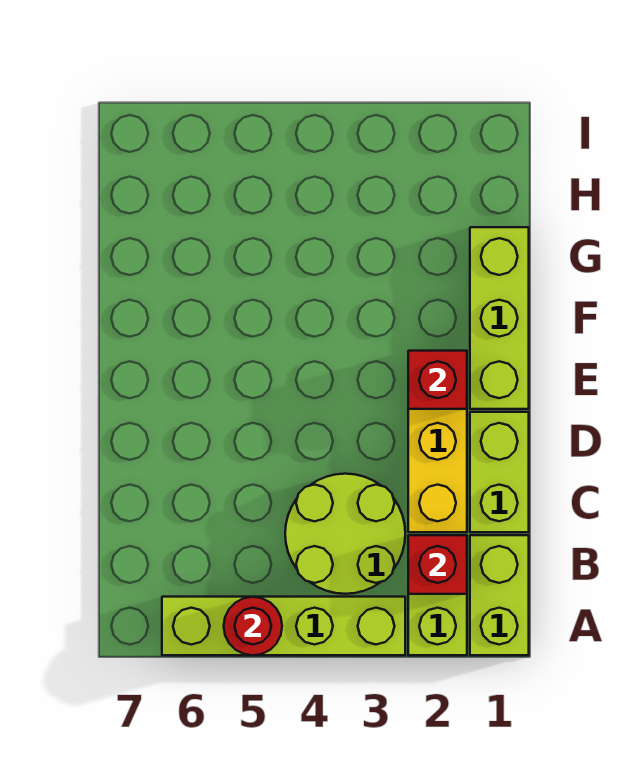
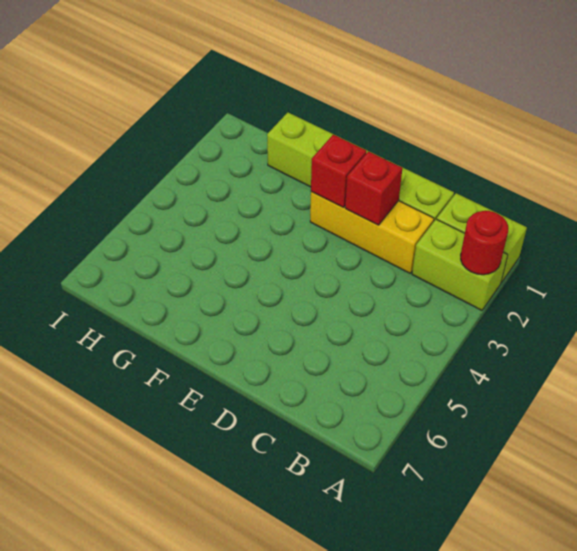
lime 1x4 brick [162,597,405,655] -> none
red 1x1 round brick [224,597,282,655] -> red 1x1 round brick moved to [461,211,508,275]
red 1x1 brick [408,535,467,594] -> red 1x1 brick moved to [345,151,402,225]
lime 2x2 round brick [285,474,405,594] -> none

